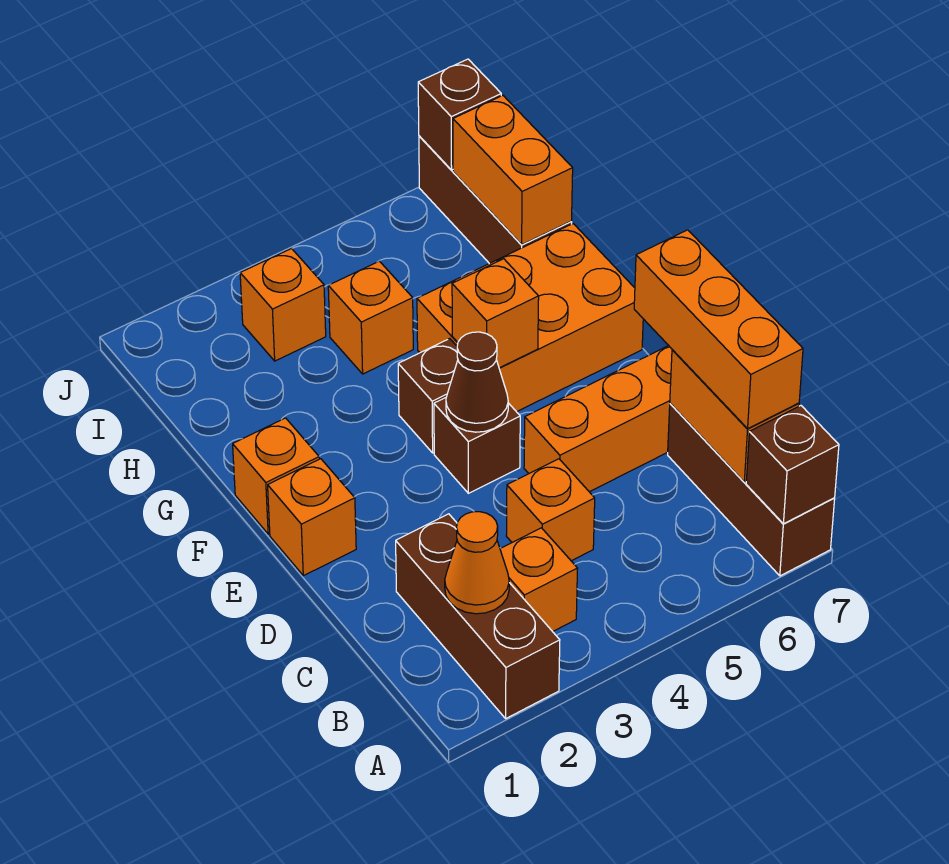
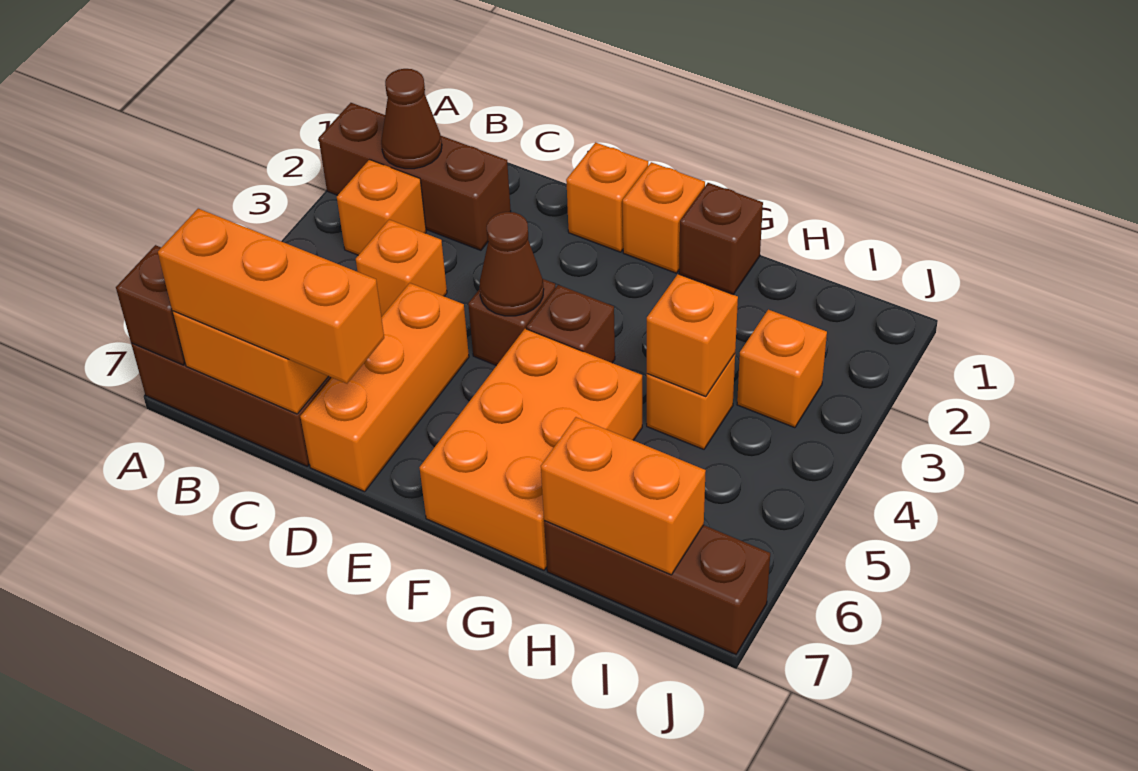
orange 1x1 cone [445,512,509,614] -> brown 1x1 cone [381,69,442,169]
orange 1x1 brick [452,259,539,368] -> orange 1x1 brick moved to [647,274,738,396]
brown 1x1 brick [418,59,501,170] -> brown 1x1 brick moved to [679,183,763,294]

